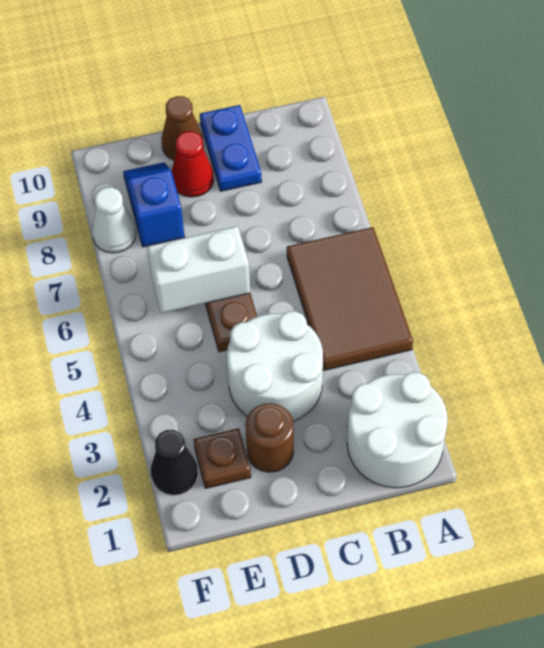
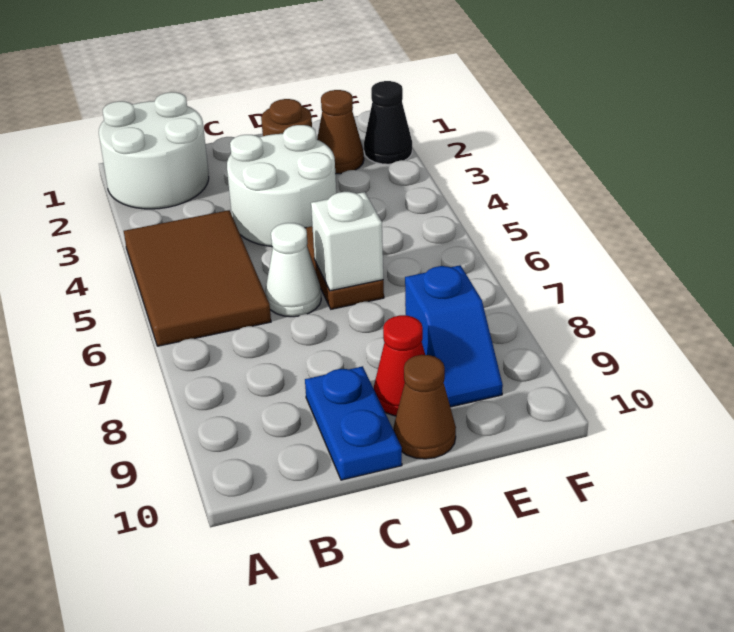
white 1x2 brick [147,226,250,313] -> white 1x1 brick [311,192,383,291]
brown 1x1 plate [194,428,251,488] -> brown 1x1 cone [317,90,364,174]
white 1x1 cone [92,187,136,253] -> white 1x1 cone moved to [265,223,321,317]

